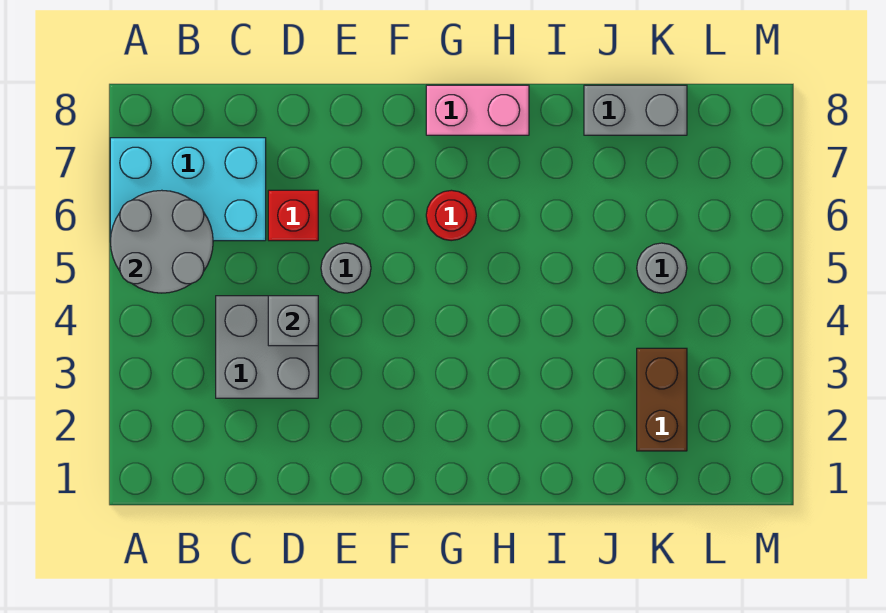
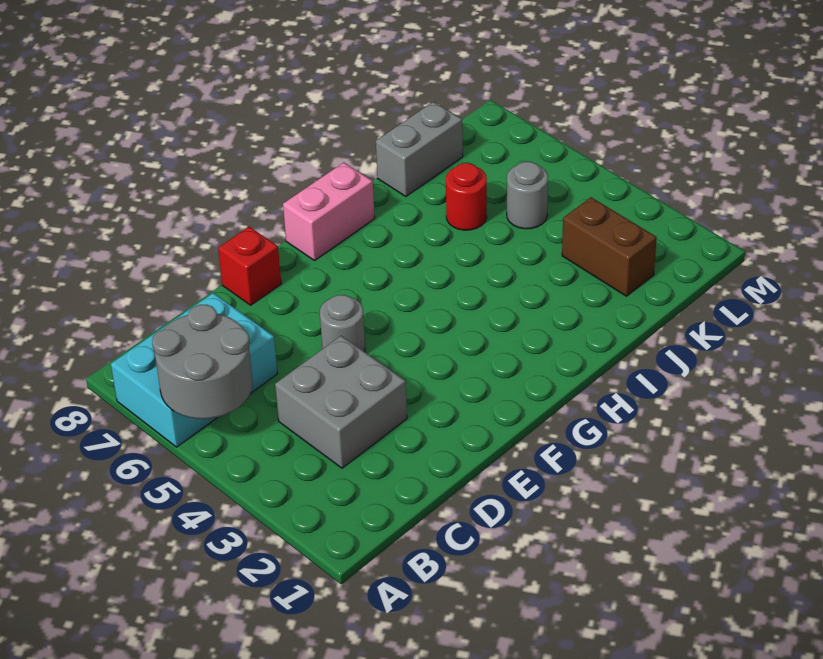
grey 1x1 brick [268,296,318,346] -> none
red 1x1 brick [268,190,318,241] -> red 1x1 brick moved to [218,227,281,305]
red 1x1 round brick [426,190,476,241] -> red 1x1 round brick moved to [446,163,487,230]

